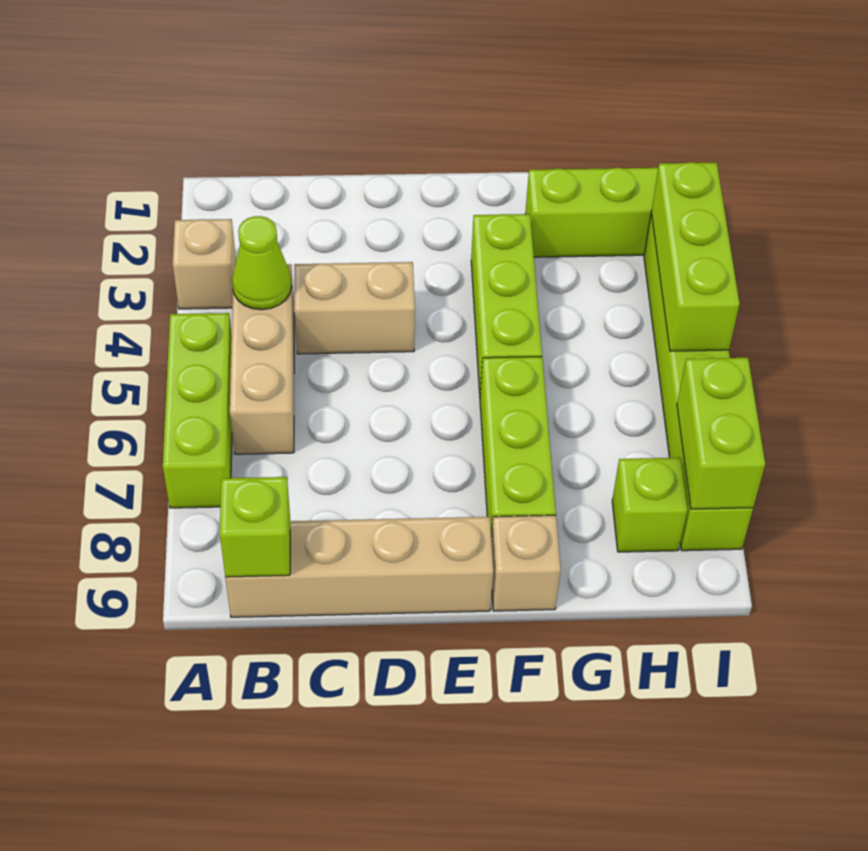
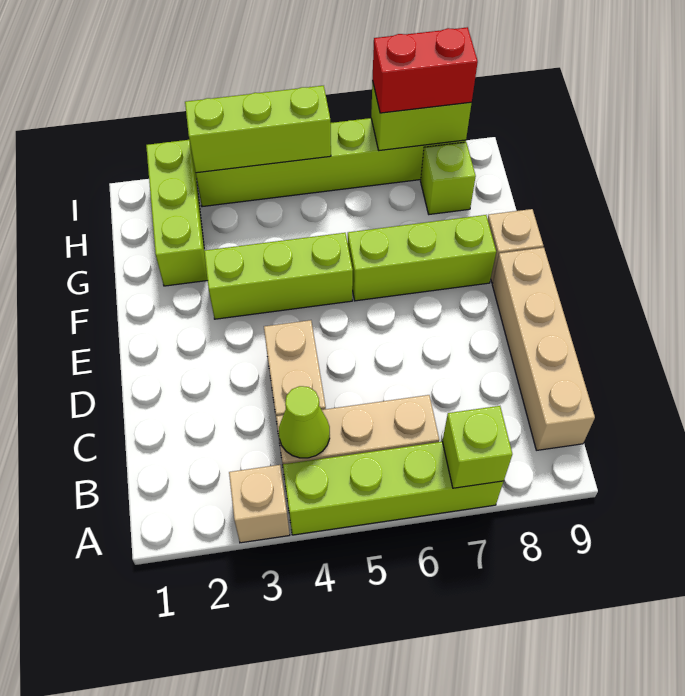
lime 1x3 brick [163,313,232,508] -> lime 1x4 brick [283,442,503,535]
lime 1x1 brick [220,477,290,577] -> lime 1x1 brick moved to [442,406,512,488]
none -> red 1x2 brick [373,27,478,113]

